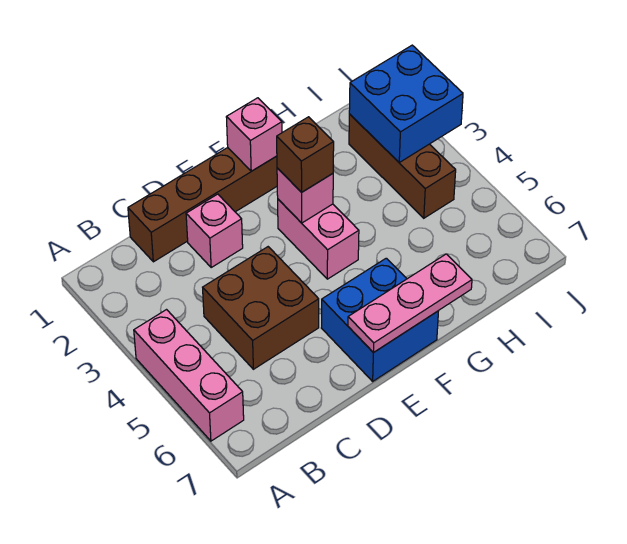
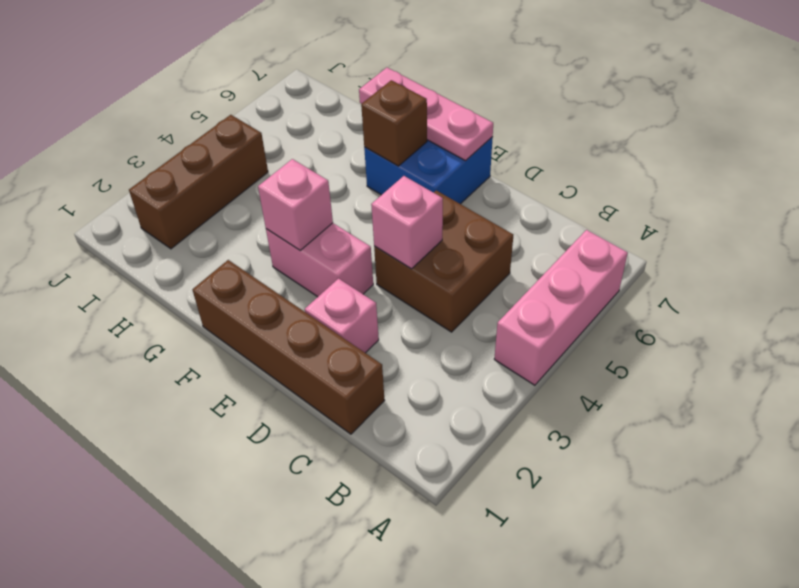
pink 1x1 brick [226,98,282,171] -> pink 1x1 brick moved to [371,176,443,269]
pink 1x2 brick [278,199,359,279] -> pink 1x2 brick turned to [266,223,373,297]
brown 1x1 brick [277,117,334,192] -> brown 1x1 brick moved to [361,80,427,166]
blue 2x2 brick [349,45,463,162] -> none

